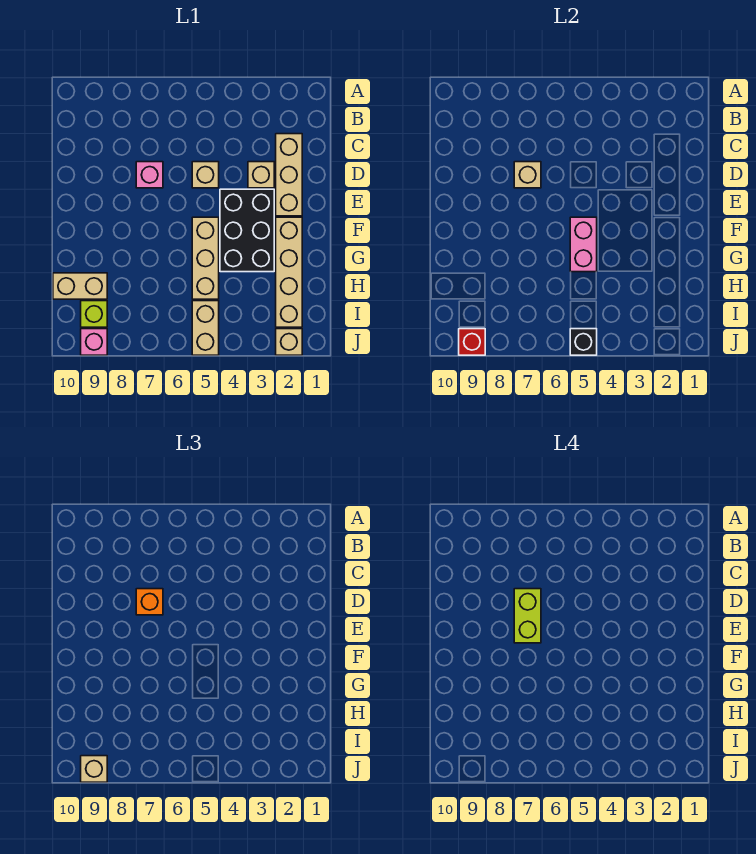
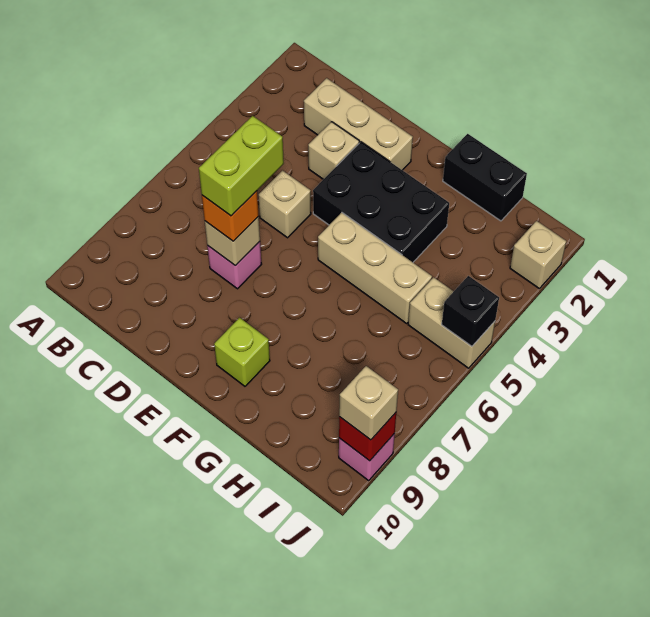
lime 1x2 brick [514,589,541,643] -> lime 1x2 brick turned to [199,116,284,216]
tan 1x4 brick [276,217,302,327] -> none
pink 1x2 brick [570,217,597,272] -> none
none -> black 1x2 brick [443,134,527,221]
tan 1x2 brick [53,273,107,299] -> none
lime 1x1 brick [81,301,107,327] -> lime 1x1 brick moved to [214,318,270,386]

